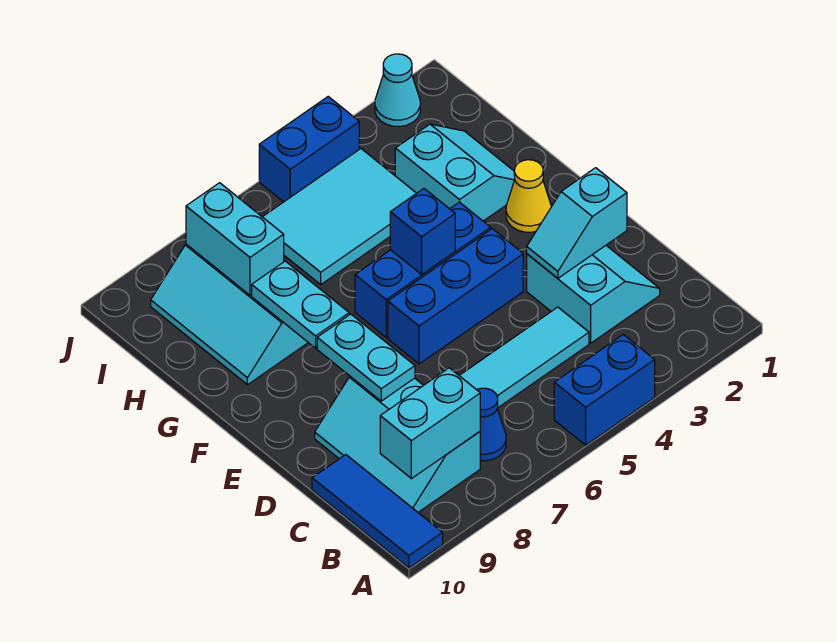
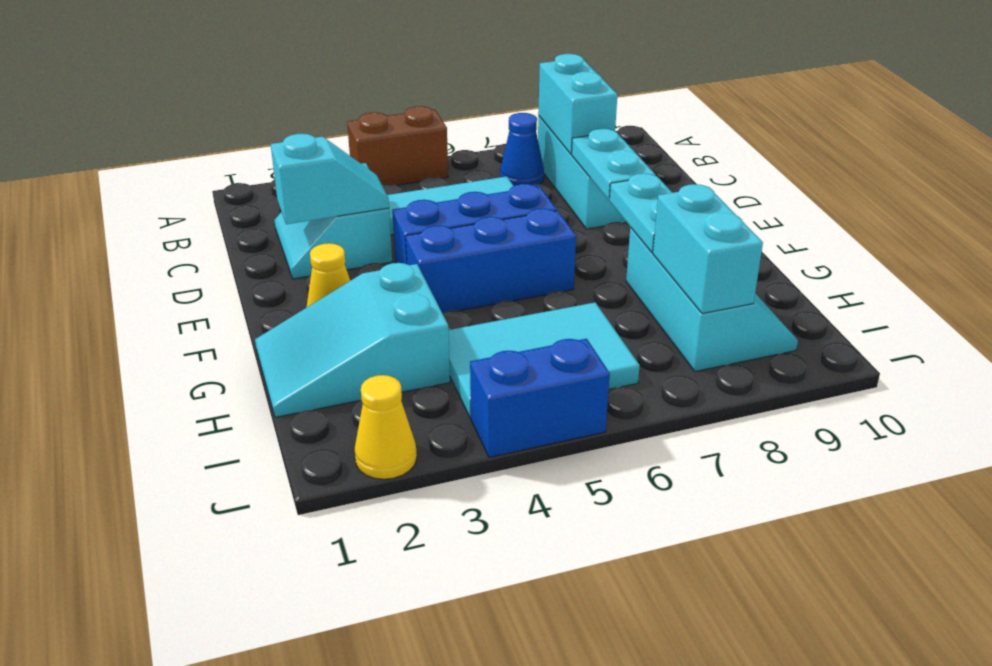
blue 1x2 brick [554,334,655,445] -> brown 1x2 brick [347,106,448,185]
blue 1x3 tile [312,454,443,568] -> none
cyan 1x2 brick [380,368,480,479] -> cyan 1x2 brick turned to [538,54,617,154]
blue 1x1 brick [390,189,455,274] -> none
cyan 2x2 slope [395,124,515,221] -> cyan 2x3 slope [255,263,450,417]
cyan 1x1 cone [375,54,420,127] -> yellow 1x1 cone [355,375,417,479]

